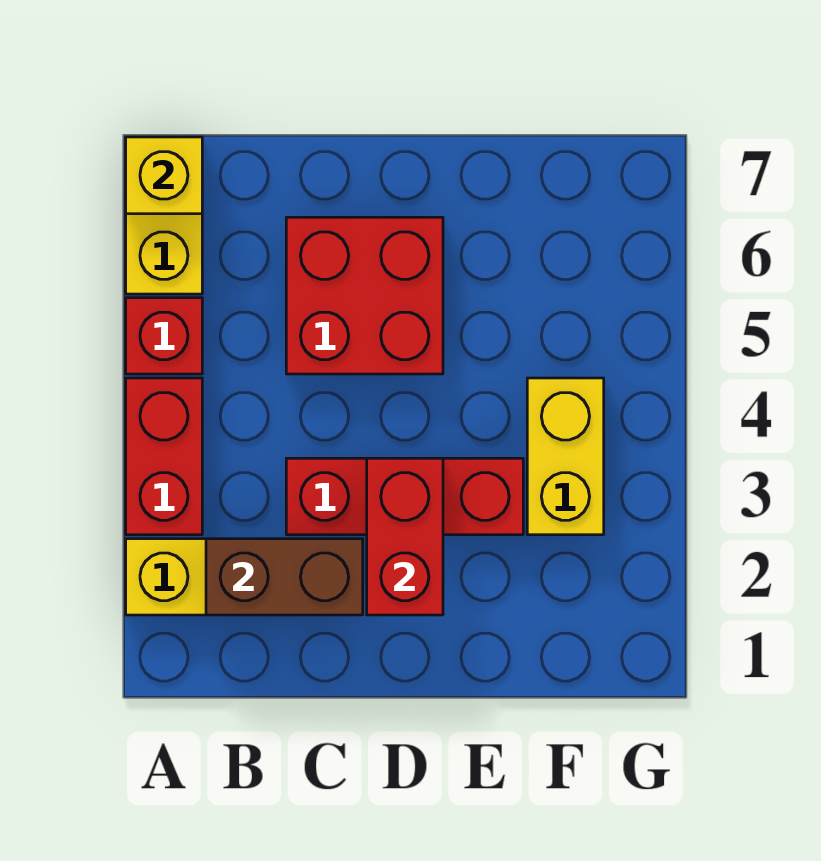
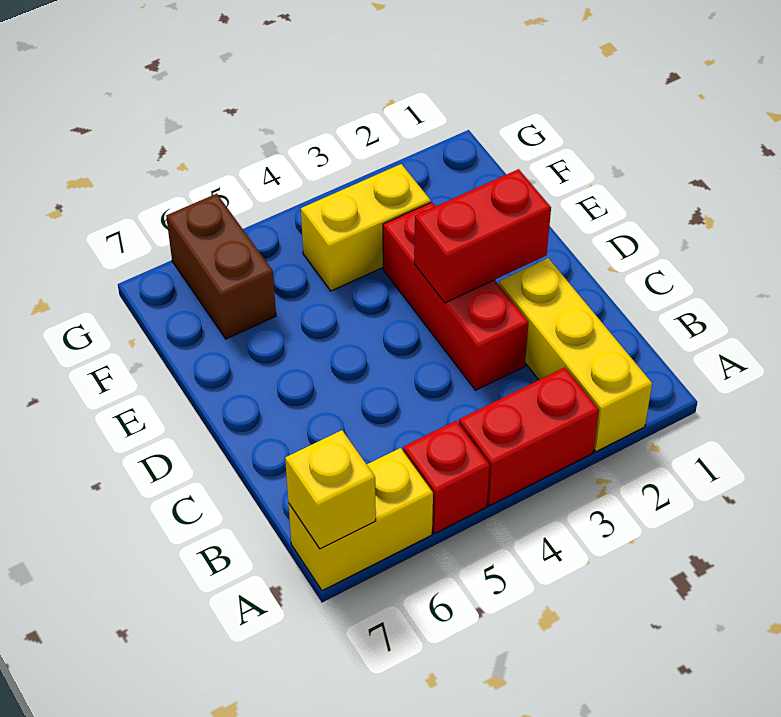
brown 1x2 brick [206,539,363,615] -> brown 1x2 brick moved to [166,194,276,339]
red 2x2 brick [286,217,443,374] -> none

